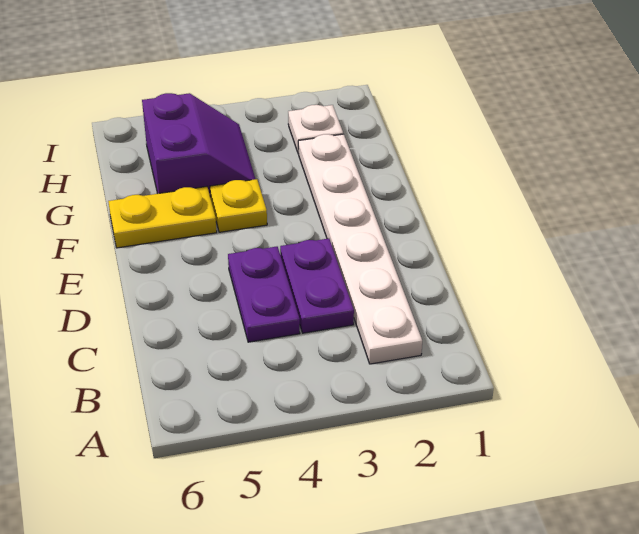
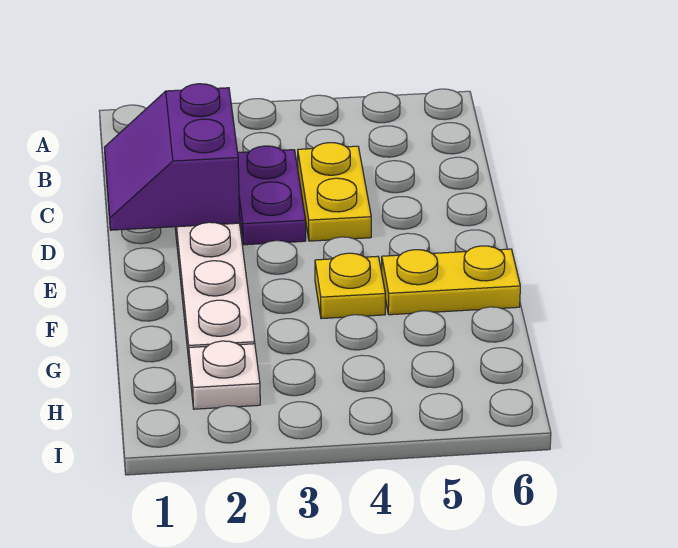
purple 1x2 plate [228,247,300,342] -> yellow 1x2 plate [298,143,371,241]
purple 2x2 slope [142,93,255,198] -> purple 2x2 slope moved to [105,84,240,230]

